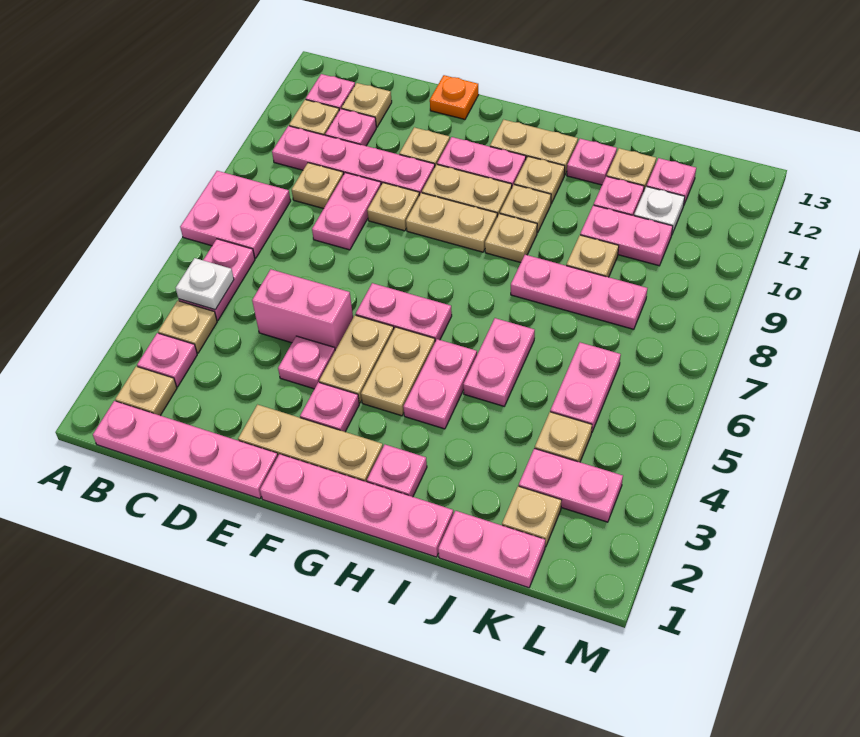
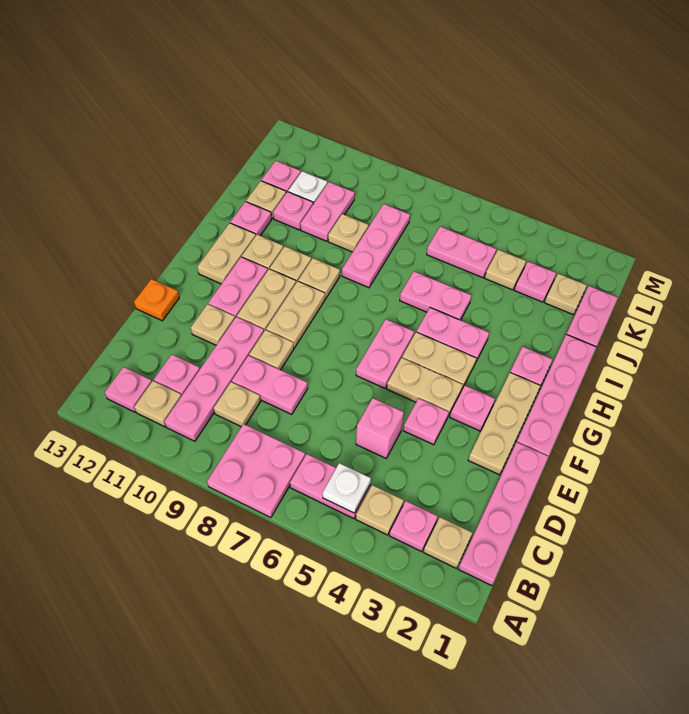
tan 1x1 plate [342,83,392,127] -> none
pink 1x2 brick [252,269,353,350] -> pink 1x1 brick [356,398,404,458]
pink 1x2 plate [519,448,623,522] -> pink 1x1 plate [514,262,556,302]

